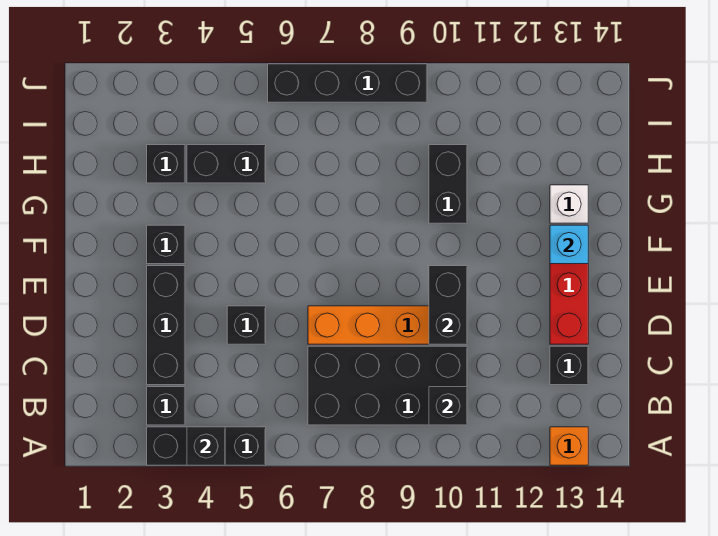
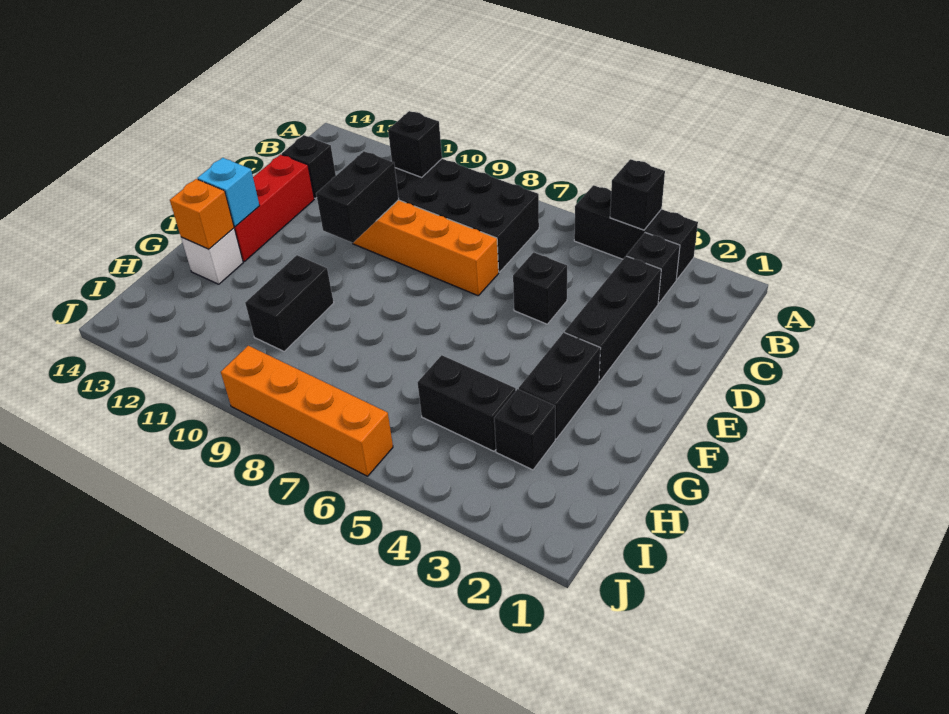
orange 1x1 brick [550,427,588,465] -> orange 1x1 brick moved to [170,179,234,249]
black 1x1 brick [147,225,185,264] -> black 1x2 brick [519,333,601,439]
black 1x4 brick [268,64,427,102] -> orange 1x4 brick [221,346,393,476]

